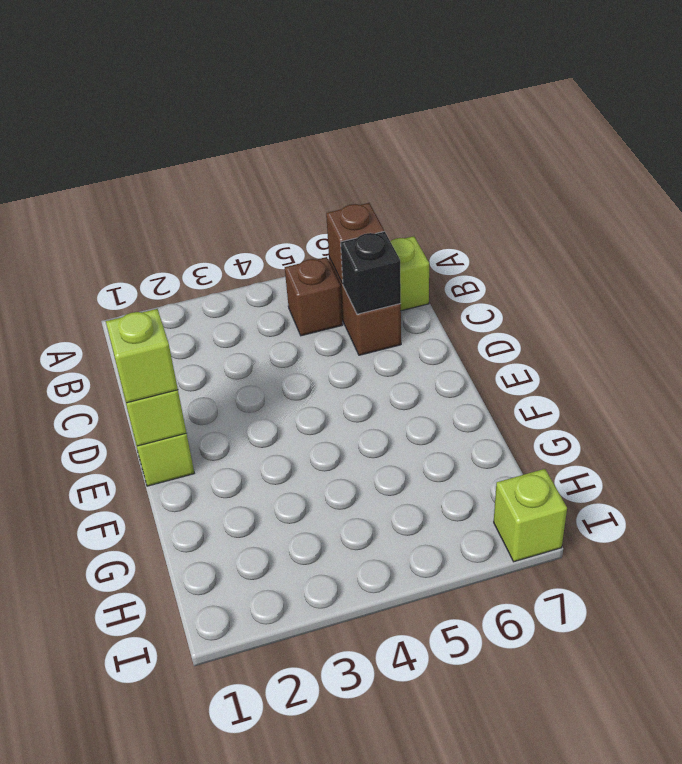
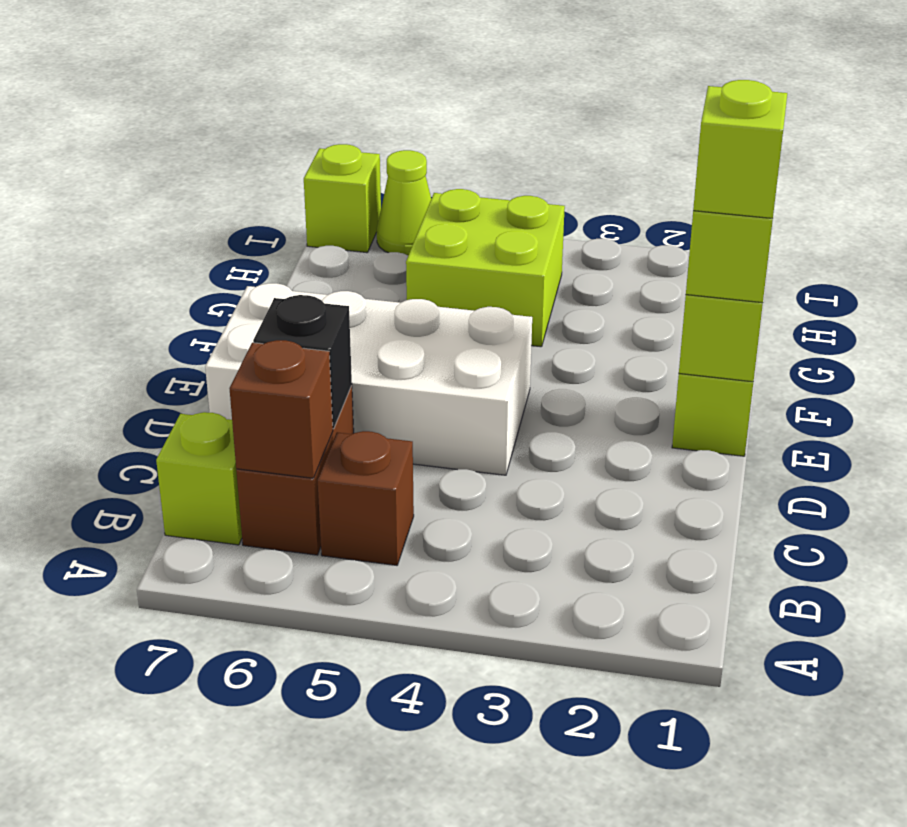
none -> white 2x4 brick [205,283,532,475]
none -> lime 1x1 brick [693,80,787,218]
none -> lime 2x2 brick [406,189,565,347]
none -> lime 1x1 cone [377,150,431,255]

